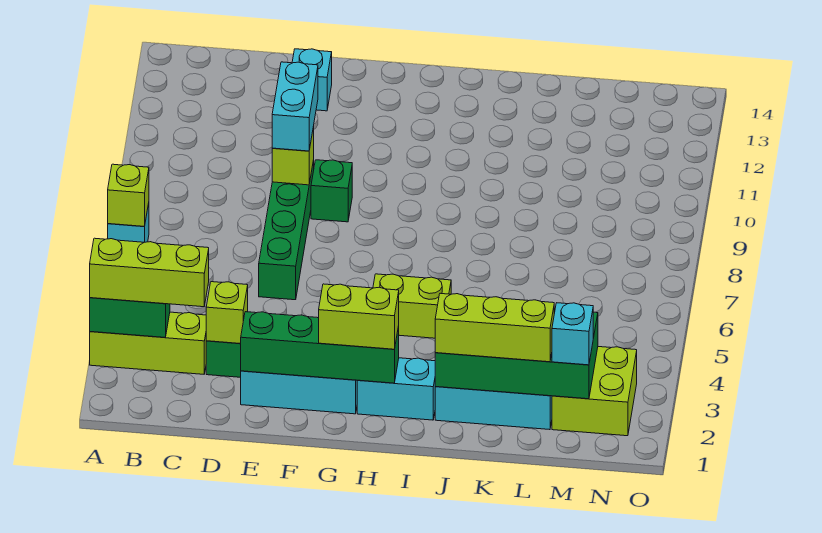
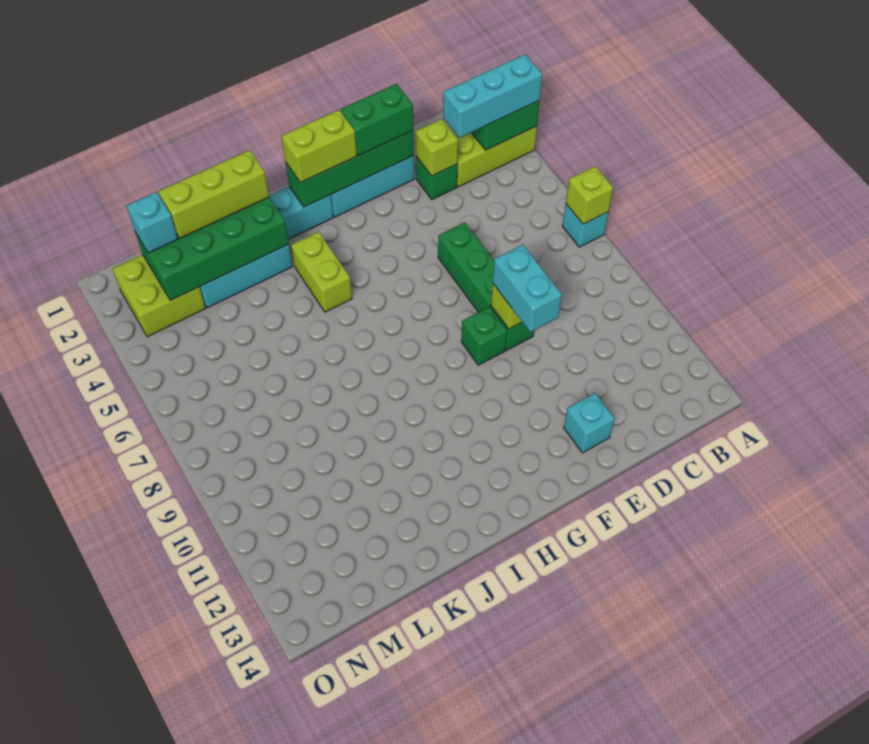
lime 1x3 brick [90,238,209,307] -> cyan 1x3 brick [443,54,542,138]
none -> green 1x2 brick [341,84,413,156]
lime 1x2 brick [373,274,451,338] -> lime 1x2 brick turned to [291,232,352,312]

